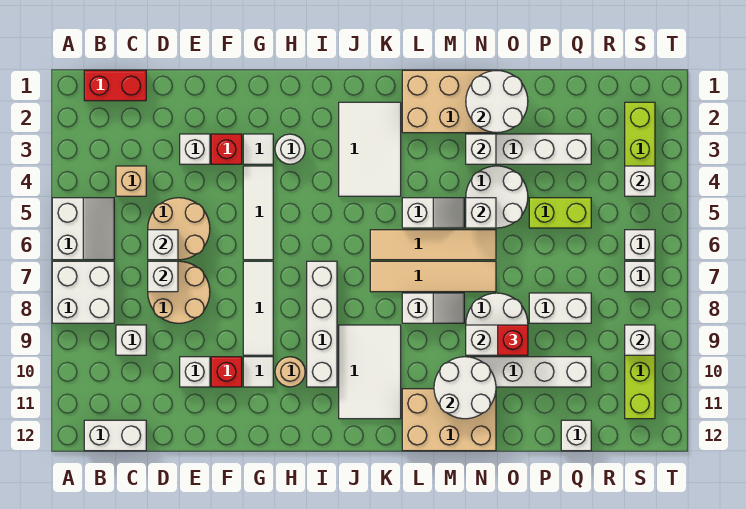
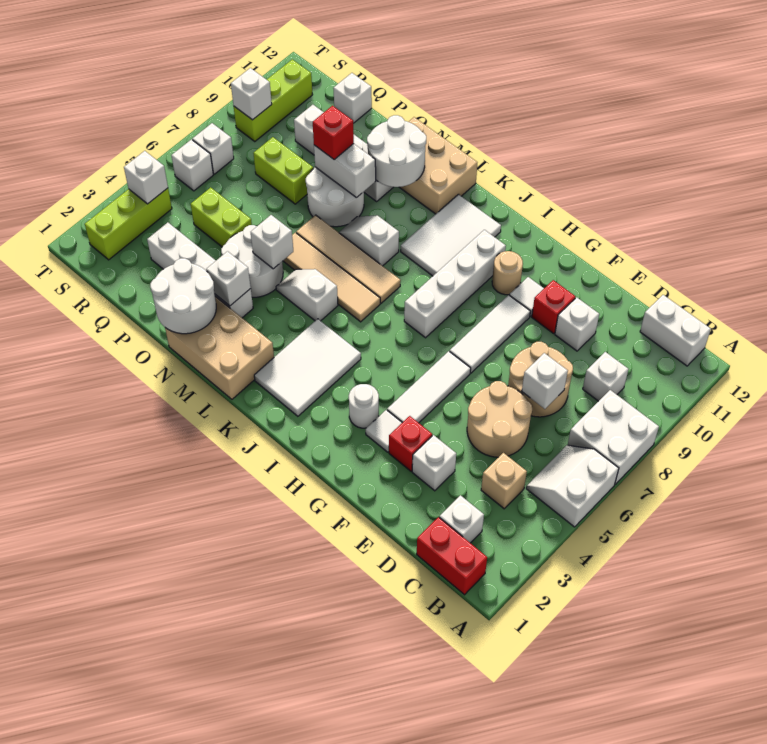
white 1x1 brick [148,230,178,260] -> white 1x1 brick moved to [439,495,484,543]
white 1x2 brick [529,293,591,323] -> lime 1x2 brick [253,137,313,204]

